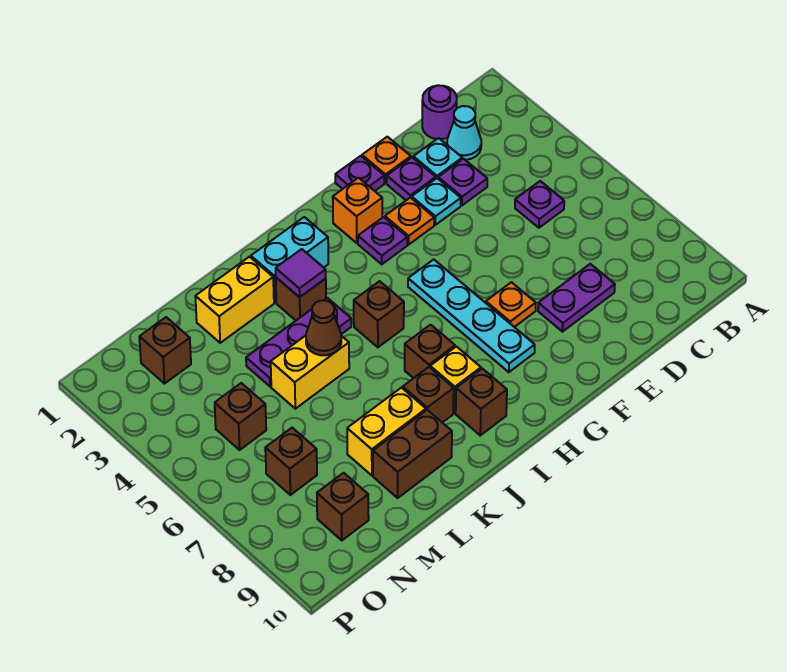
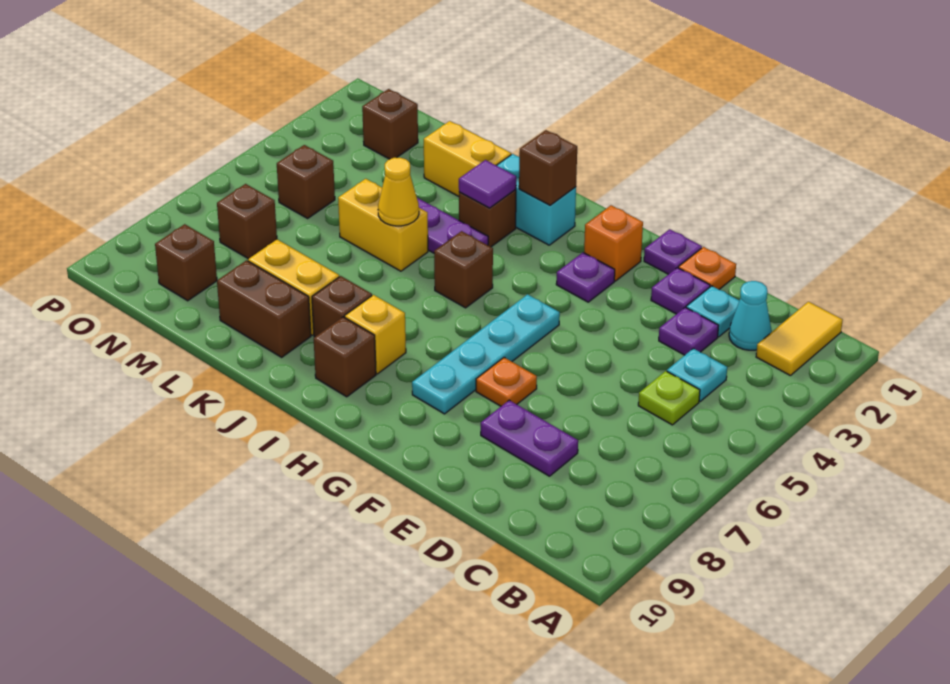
none -> yellow 1x2 tile [756,302,843,376]
purple 1x1 round brick [422,85,457,139] -> none
purple 1x1 plate [515,181,564,228] -> lime 1x1 plate [638,371,700,425]
cyan 1x1 plate [412,178,461,225] -> cyan 1x1 plate moved to [667,348,727,401]
orange 1x1 plate [385,197,434,244] -> none
brown 1x1 brick [405,325,455,378] -> brown 1x1 brick moved to [519,130,577,205]
brown 1x1 cone [306,301,341,355] -> yellow 1x1 cone [378,158,419,226]

